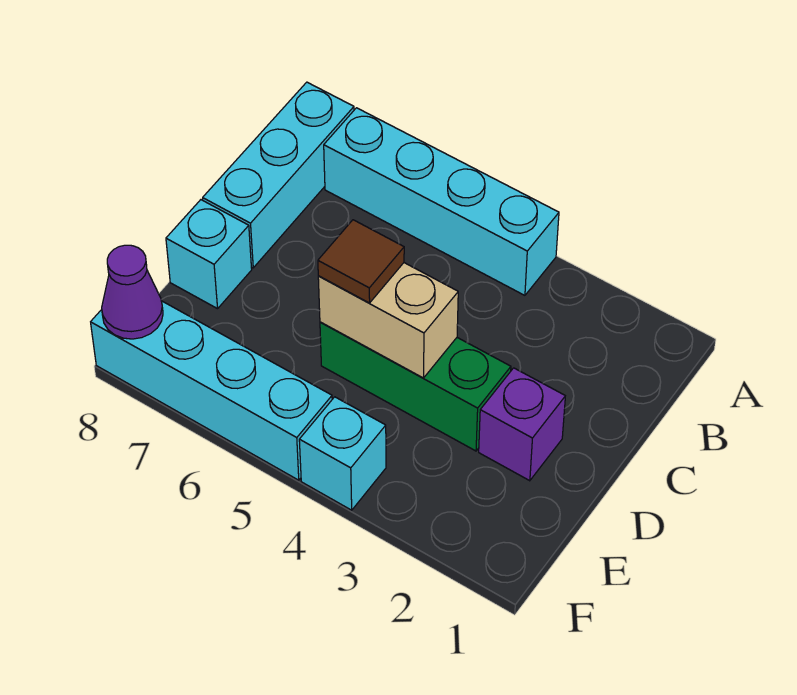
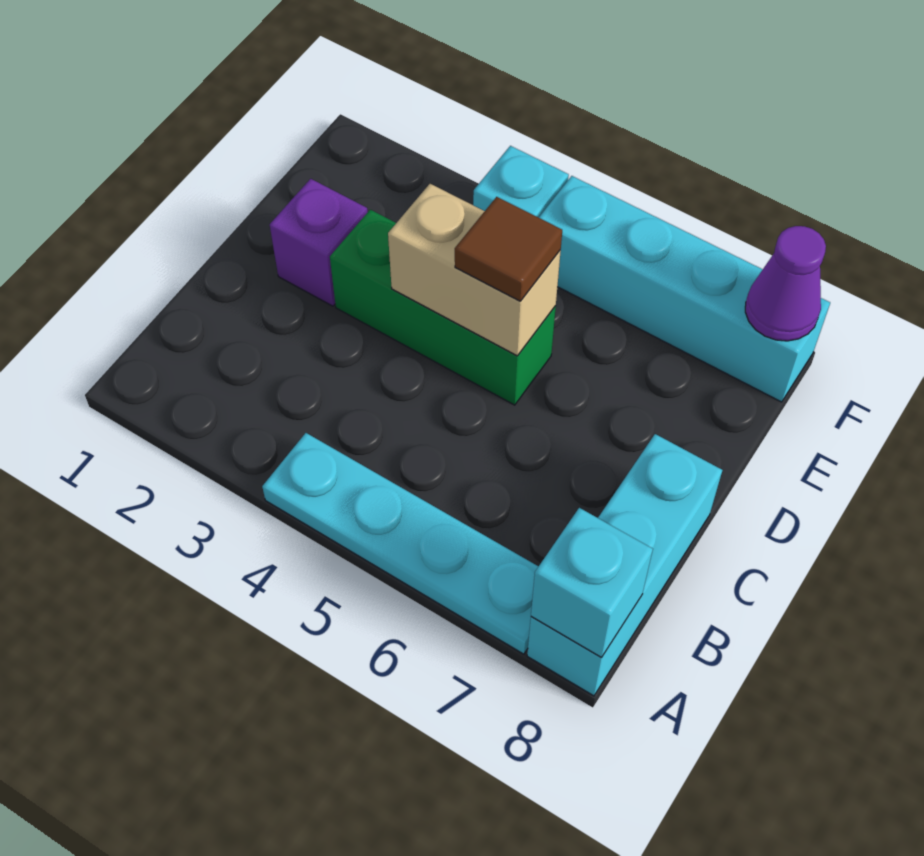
cyan 1x4 brick [324,108,559,295] -> cyan 1x4 plate [262,433,538,654]
cyan 1x1 brick [166,200,252,309] -> cyan 1x1 brick moved to [531,508,653,658]

